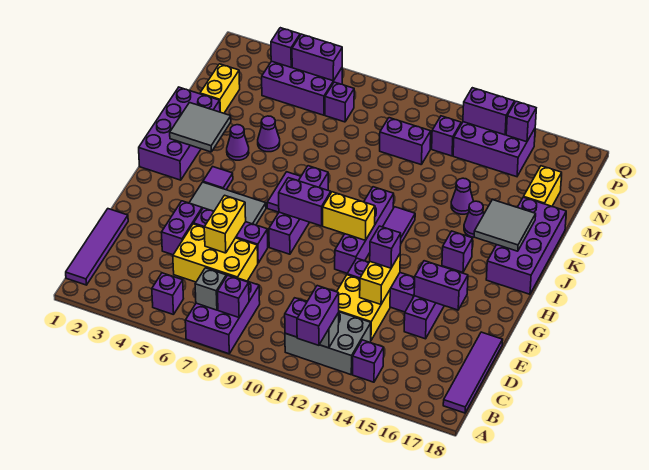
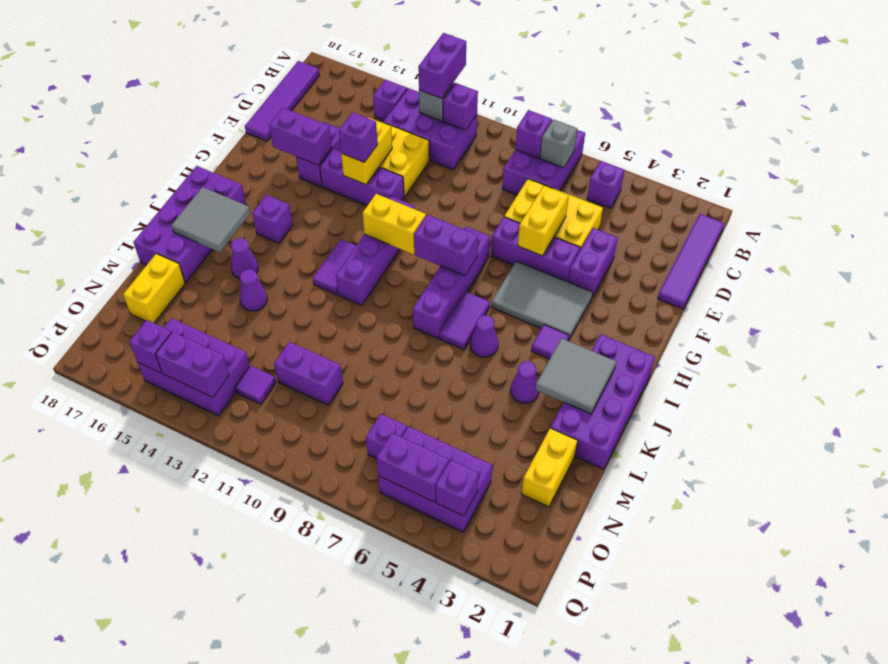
grey 2x3 brick [285,301,371,375] -> purple 2x3 brick [384,88,477,170]
purple 1x1 cone [258,116,280,152] -> purple 1x1 cone moved to [470,315,498,357]
purple 1x1 brick [432,116,461,156] -> purple 1x1 tile [235,366,276,404]

